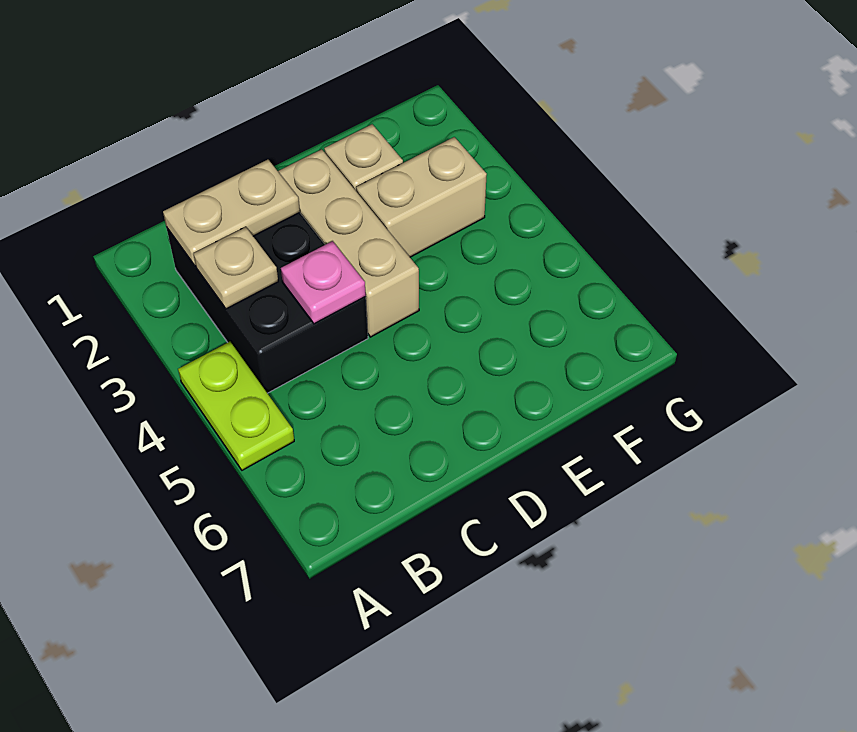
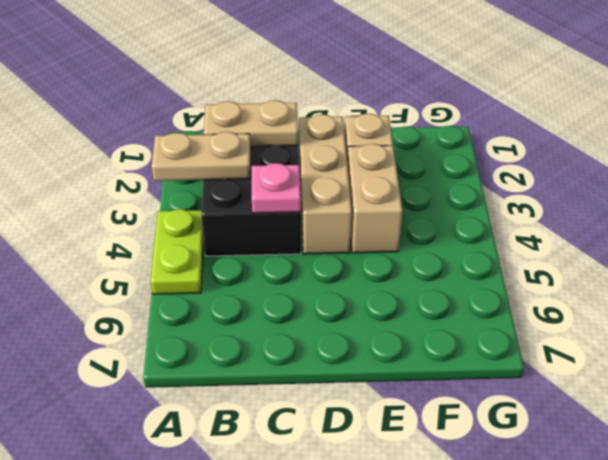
tan 1x1 plate [193,227,278,309] -> tan 1x2 plate [152,132,250,181]
tan 1x2 brick [356,137,487,257] -> tan 1x2 brick turned to [347,144,403,253]

